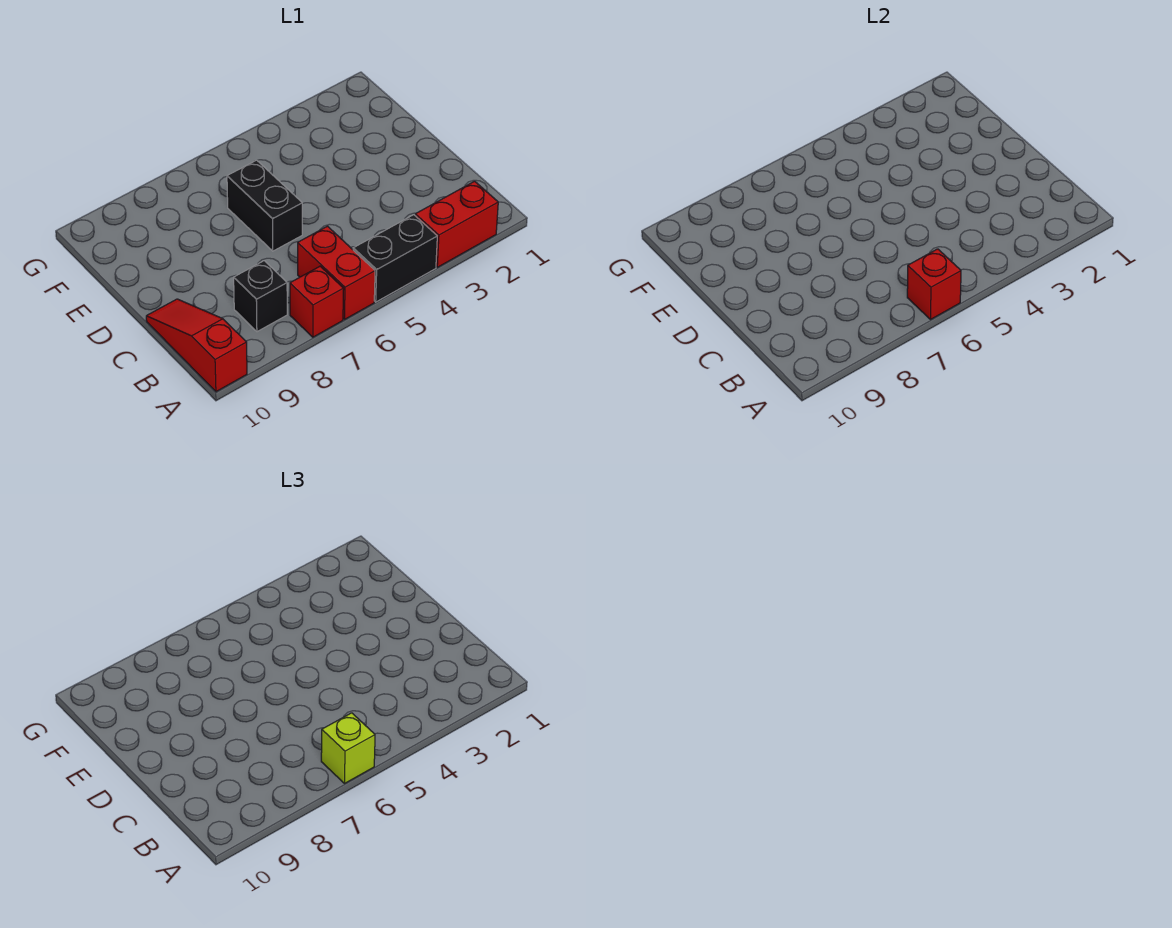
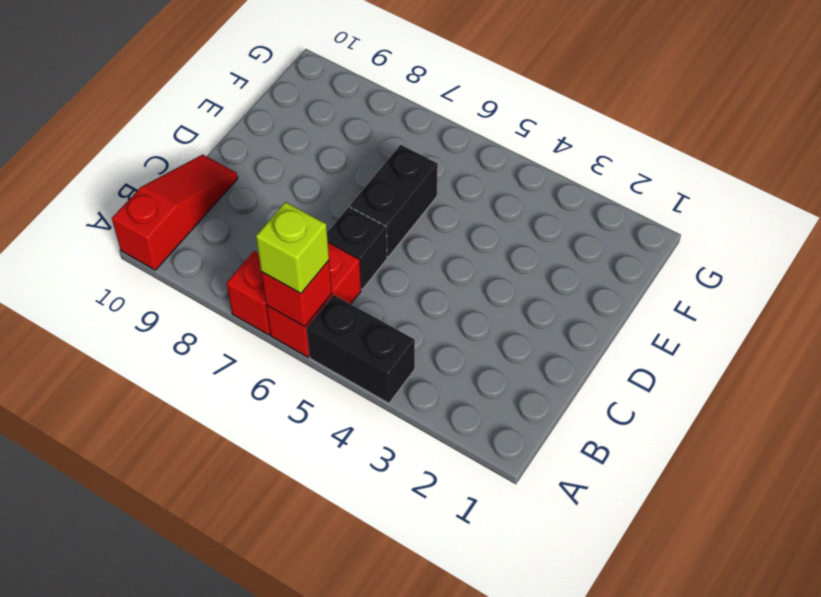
red 1x2 brick [415,181,498,267] -> none
black 1x1 brick [234,261,287,332] -> black 1x1 brick moved to [327,207,387,289]

